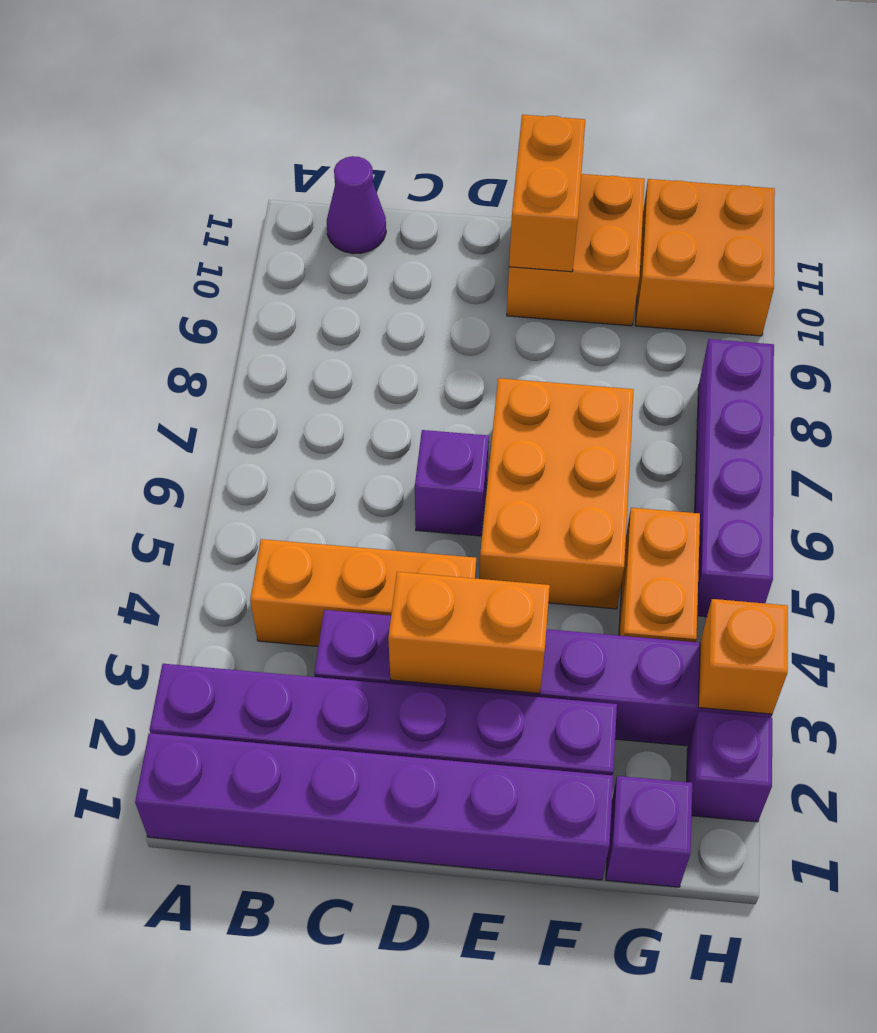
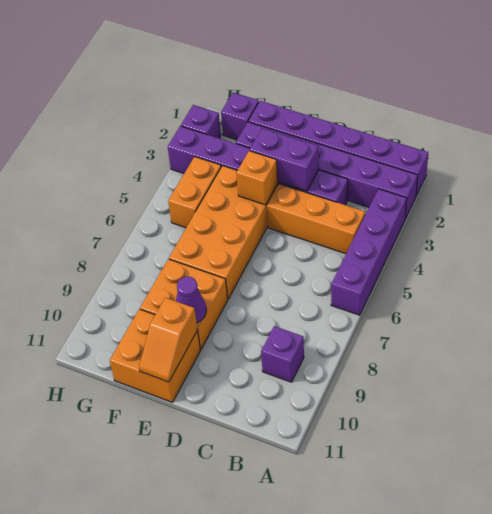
purple 1x1 cone [327,156,386,254] -> purple 1x1 cone moved to [176,277,206,323]
orange 1x2 brick [388,572,550,693] -> purple 1x2 brick [250,128,319,191]
purple 1x1 brick [415,430,489,536] -> purple 1x1 brick moved to [261,326,304,382]
orange 2x3 brick [479,378,634,609] -> orange 2x4 brick [169,166,278,299]
orange 1x2 brick [509,115,585,272] -> orange 1x2 slope [139,298,198,382]
orange 2x2 brick [635,179,775,336] -> orange 2x2 brick moved to [140,259,228,349]
orange 1x1 brick [698,599,788,714] -> orange 1x1 brick moved to [236,151,278,205]
purple 1x4 brick [695,339,774,617] -> purple 1x4 brick moved to [331,189,407,315]

